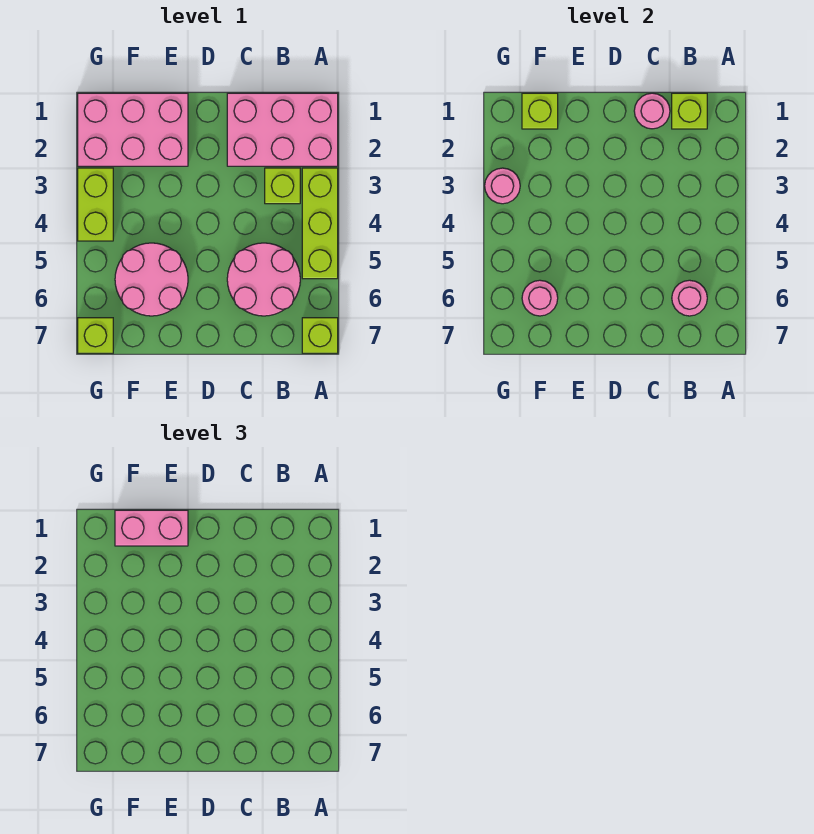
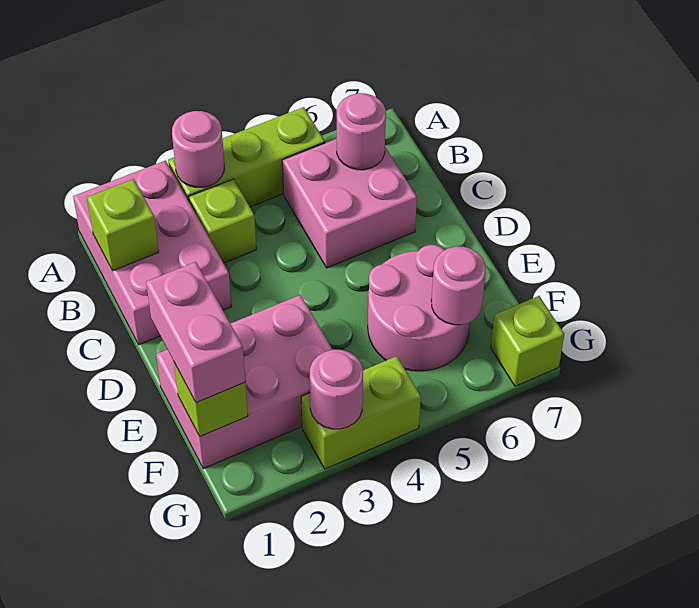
lime 1x1 brick [302,318,338,353] -> none
pink 2x2 round brick [227,243,300,316] -> pink 2x2 brick [282,139,417,268]
pink 1x1 round brick [634,93,670,129] -> pink 1x1 round brick moved to [172,111,224,187]
pink 2x3 brick [78,93,188,166] -> pink 2x3 brick turned to [156,295,333,469]

